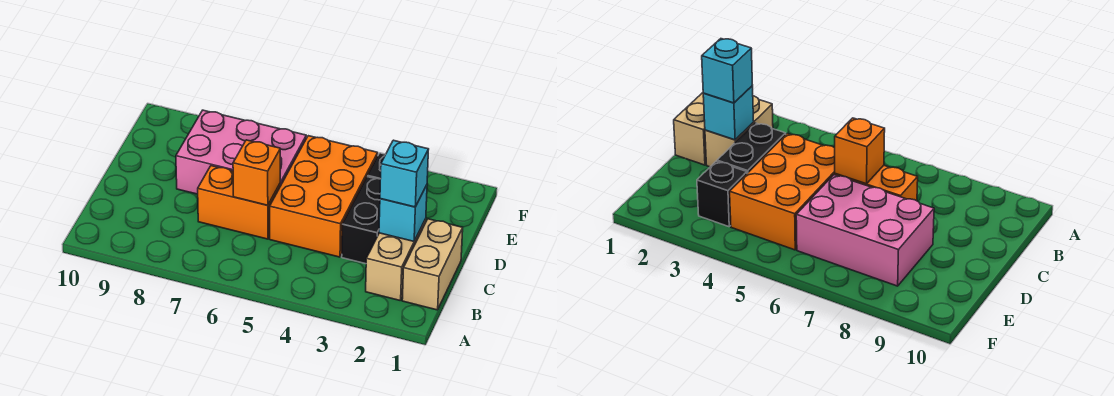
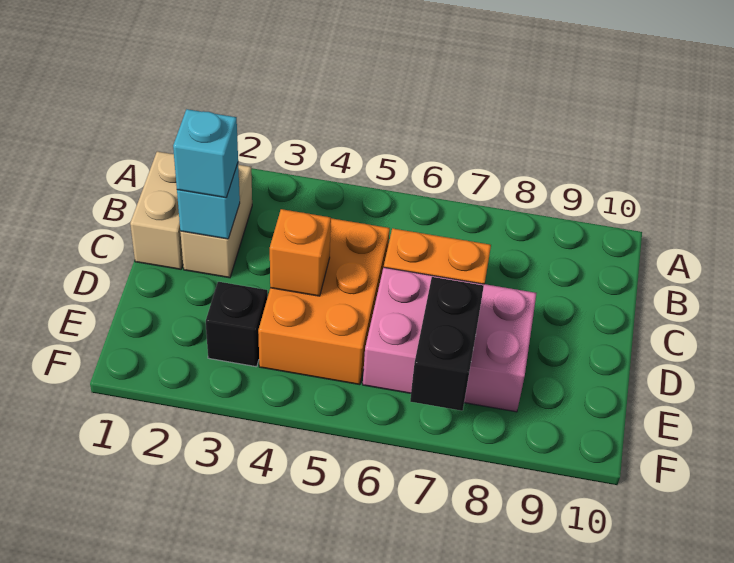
black 1x2 brick [342,177,380,264] -> black 1x2 brick moved to [410,277,484,411]
orange 1x1 brick [233,140,280,205] -> orange 1x1 brick moved to [270,209,331,296]

